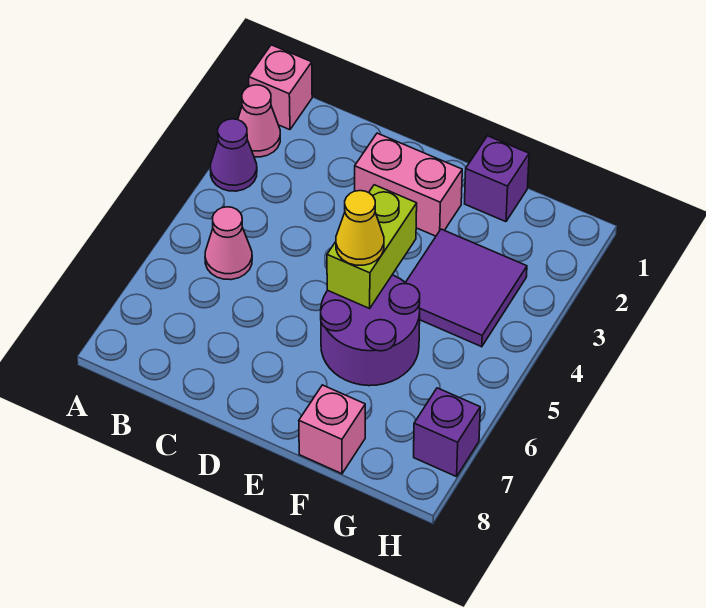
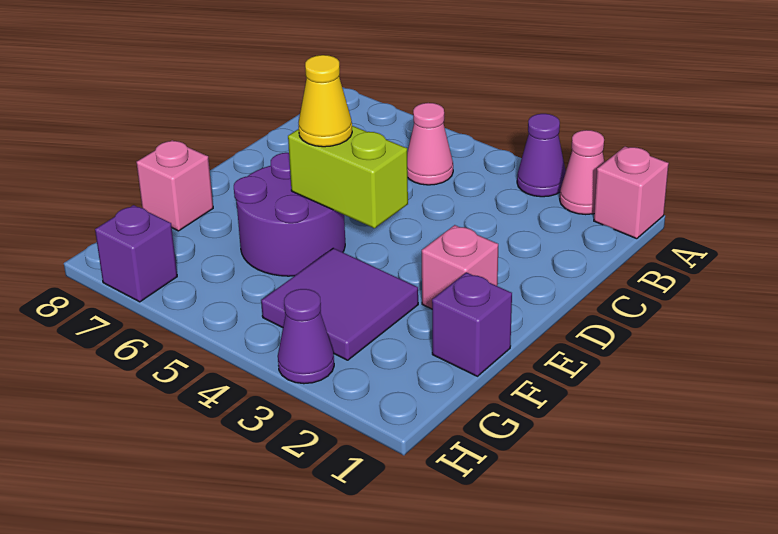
pink 1x2 brick [355,133,462,236] -> pink 1x1 brick [422,225,498,309]
none -> purple 1x1 cone [278,289,334,384]

